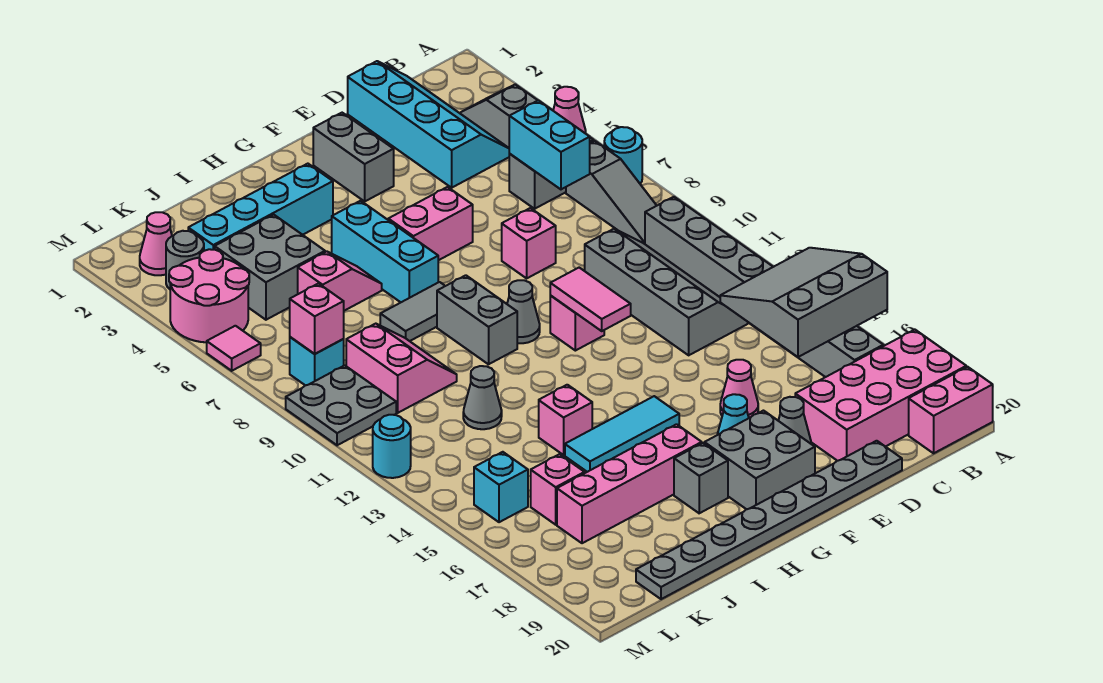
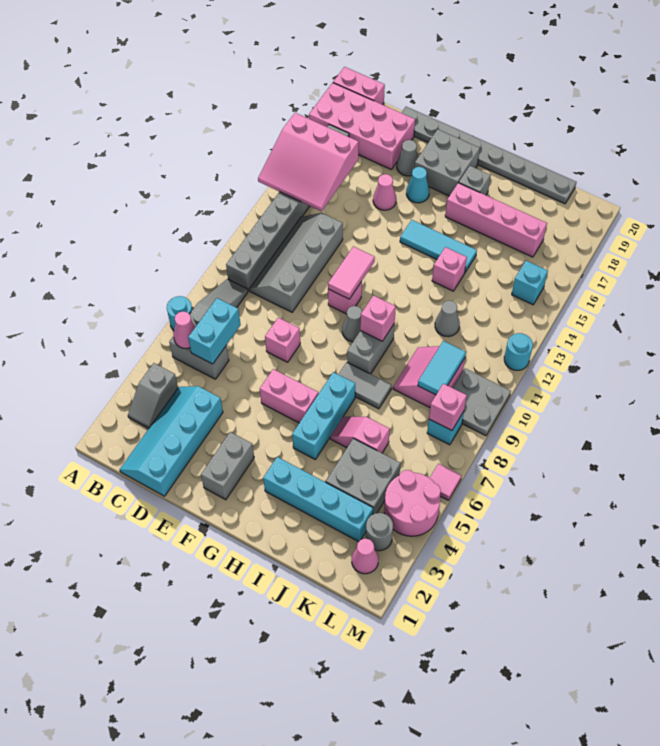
grey 3x3 slope [720,248,887,357] -> pink 3x3 slope [258,113,359,211]
none -> cyan 1x2 tile [418,341,466,395]
pink 1x1 brick [531,454,585,525] -> pink 1x1 brick moved to [360,295,396,341]

